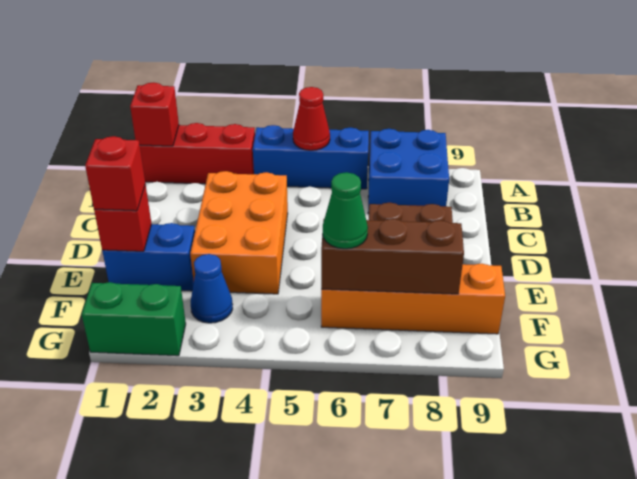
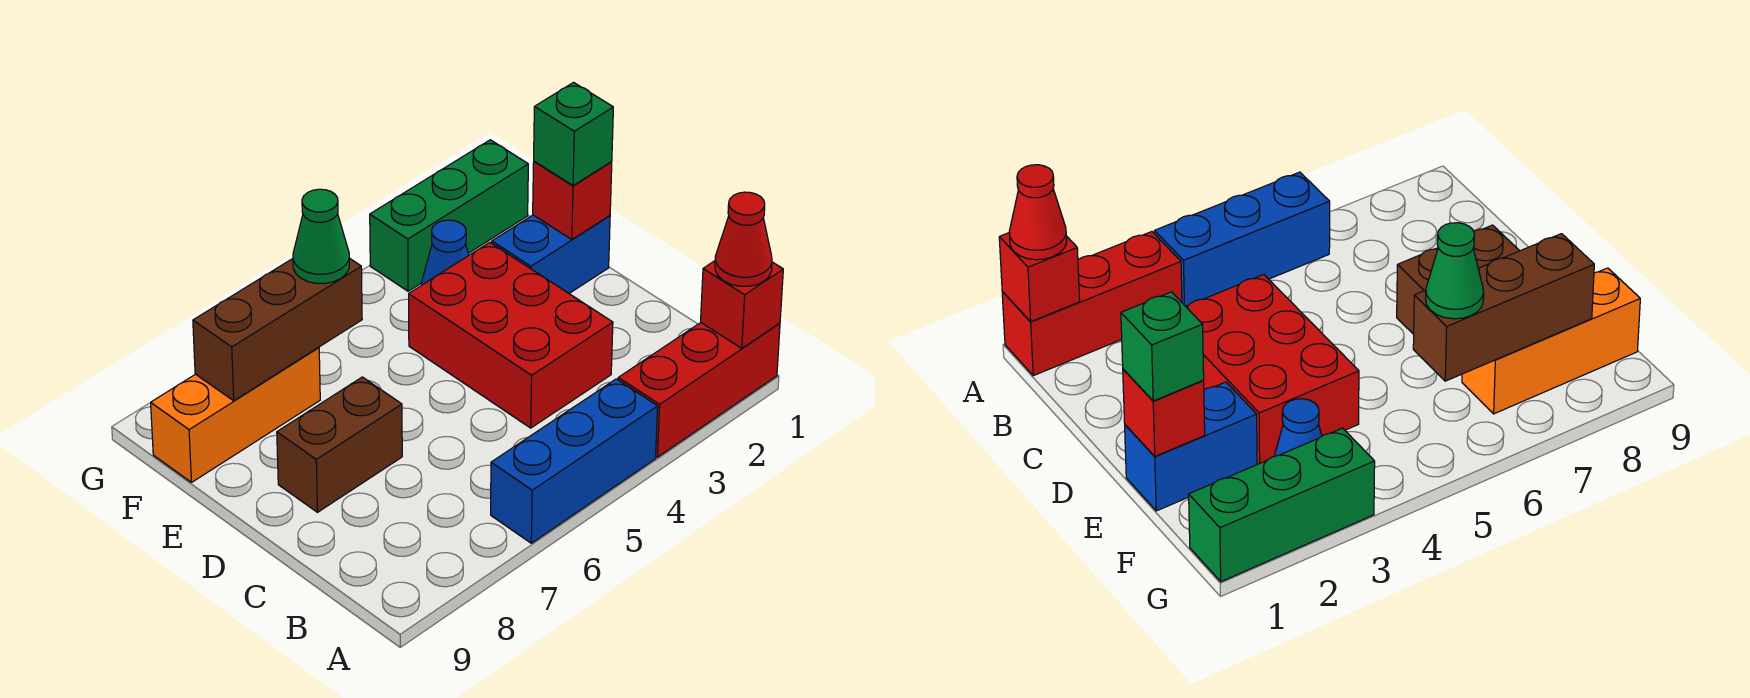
red 1x1 cone [293,87,330,150] -> red 1x1 cone moved to [715,192,772,286]
blue 2x2 brick [368,129,449,214] -> none
orange 2x3 brick [190,171,288,294] -> red 2x3 brick [409,242,613,428]
red 1x1 brick [85,136,145,211] -> green 1x1 brick [534,83,613,186]
orange 1x4 brick [321,264,505,334] -> orange 1x3 brick [151,347,320,482]
green 1x2 brick [82,282,186,356] -> green 1x3 brick [370,140,528,291]

